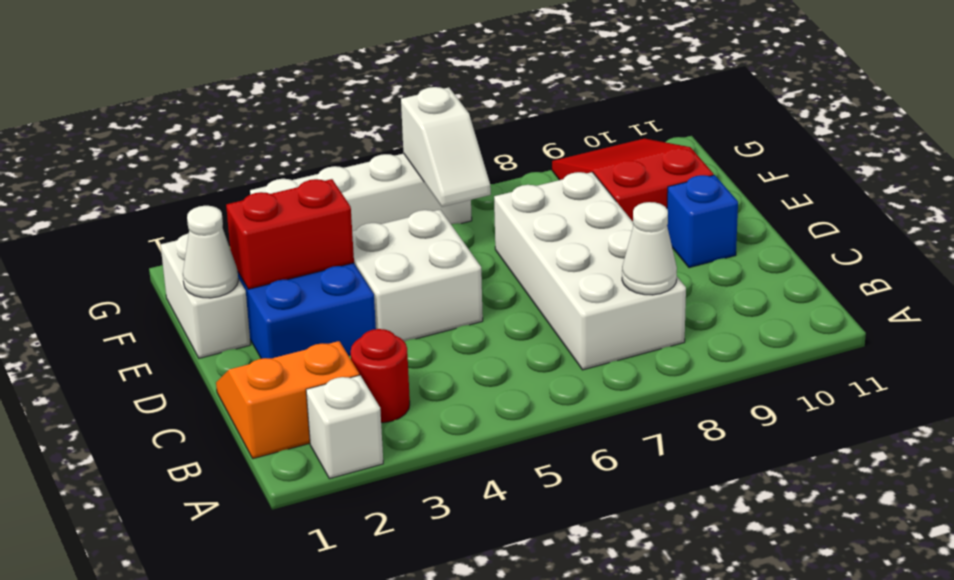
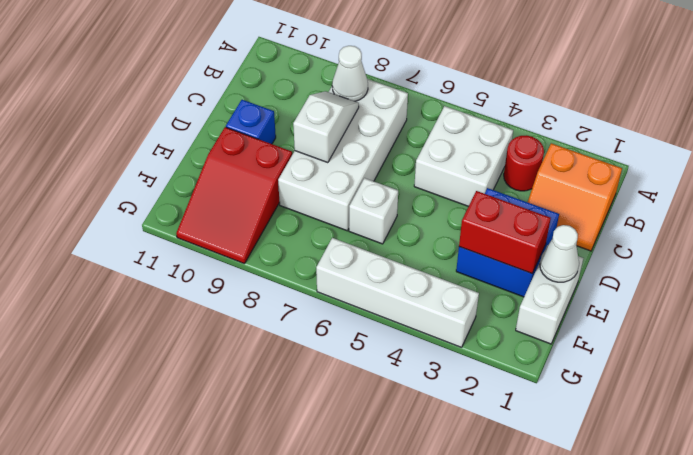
white 1x1 brick [306,375,383,479] -> white 1x1 brick moved to [349,178,398,244]
white 2x2 brick [352,210,483,341] -> white 2x2 brick moved to [414,106,513,206]
white 1x2 slope [401,87,491,207] -> white 1x2 slope moved to [293,91,359,163]

